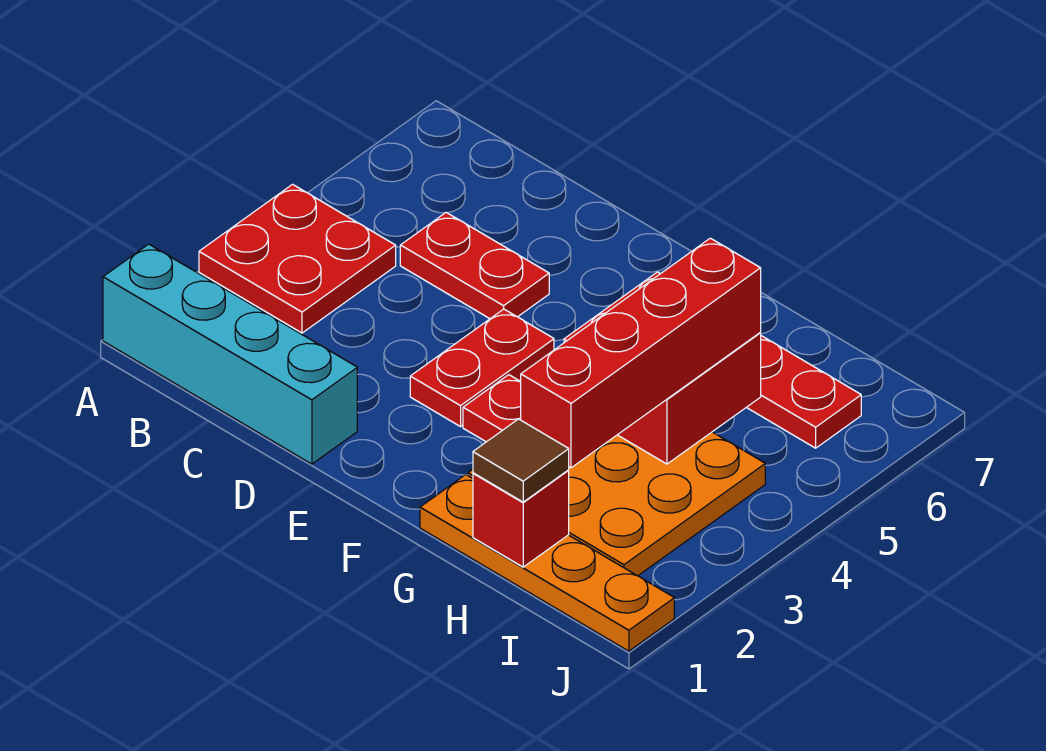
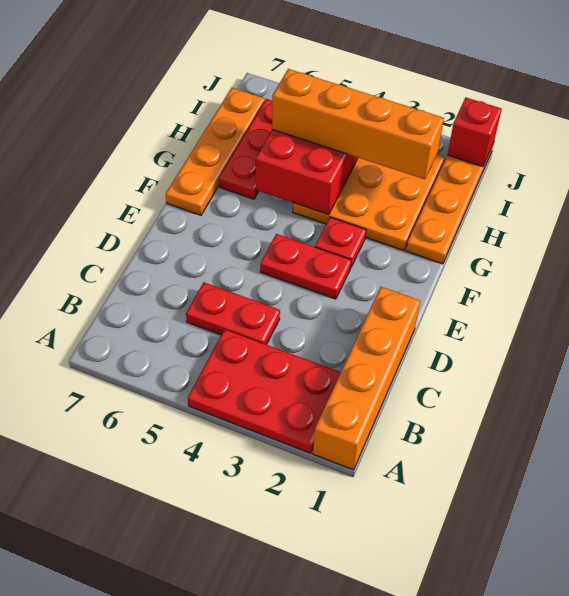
cyan 1x4 brick [103,244,357,464] -> orange 1x4 brick [313,287,420,470]
red 2x2 plate [199,184,396,333] -> red 2x3 plate [188,329,341,453]
red 1x2 plate [400,213,549,319] -> red 1x2 plate turned to [186,282,280,345]
none -> orange 1x4 plate [166,88,265,215]
red 1x1 brick [473,470,569,567] -> red 1x1 brick moved to [447,98,502,166]
brown 1x1 tile [473,419,569,502] -> none
red 1x4 brick [521,238,761,468] -> orange 1x4 brick [272,69,444,179]

